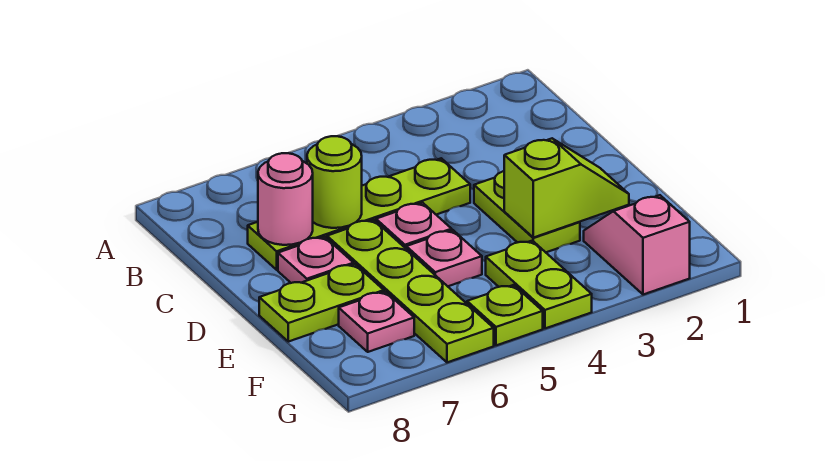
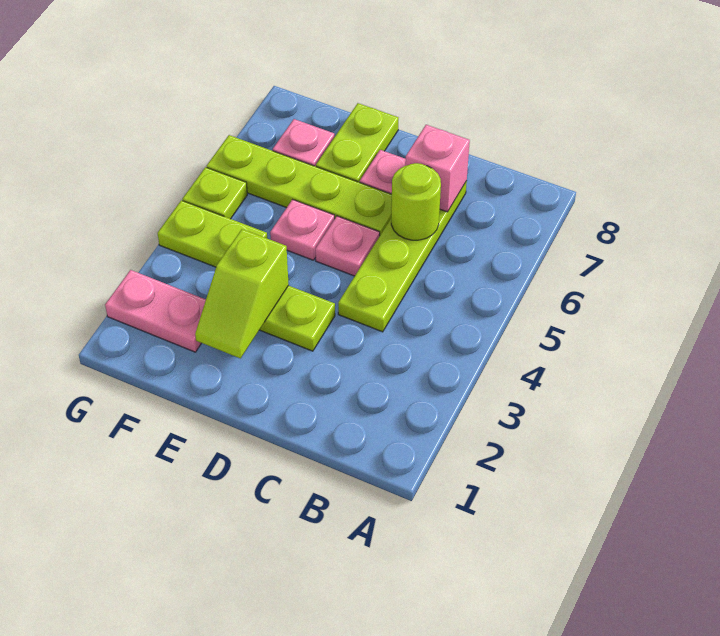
pink 1x1 round brick [258,153,313,245] -> pink 1x1 brick [405,125,470,212]
pink 1x2 slope [584,195,690,295] -> pink 1x2 plate [105,270,206,352]

